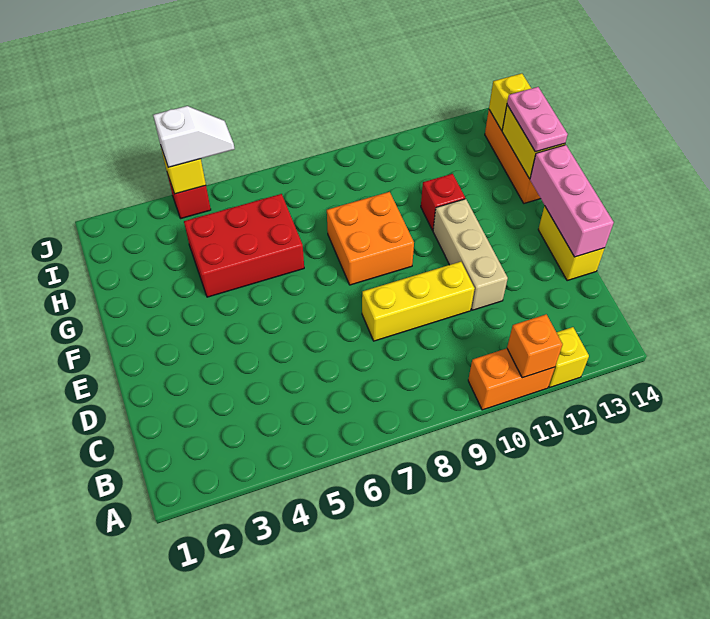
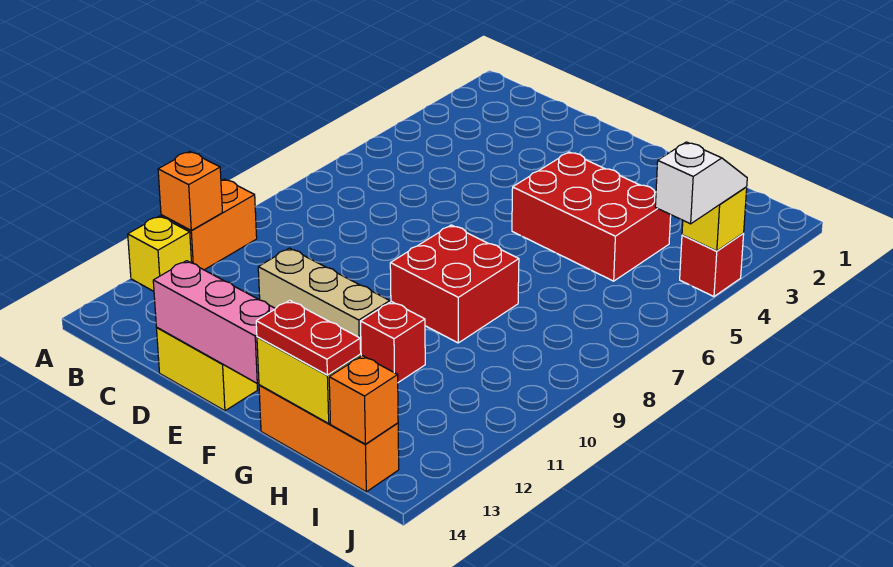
yellow 1x3 brick [362,262,475,341] -> none
orange 2x2 brick [327,192,414,285] -> red 2x2 brick [390,225,519,343]
red 2x3 brick [184,194,304,297] -> red 2x3 brick turned to [512,152,671,281]
pink 1x2 plate [507,87,568,152] -> red 1x2 plate [256,300,361,375]
yellow 1x1 brick [489,73,531,130] -> orange 1x1 brick [329,356,398,444]
white 1x2 slope [153,106,235,168] -> white 1x2 slope turned to [655,142,747,224]

